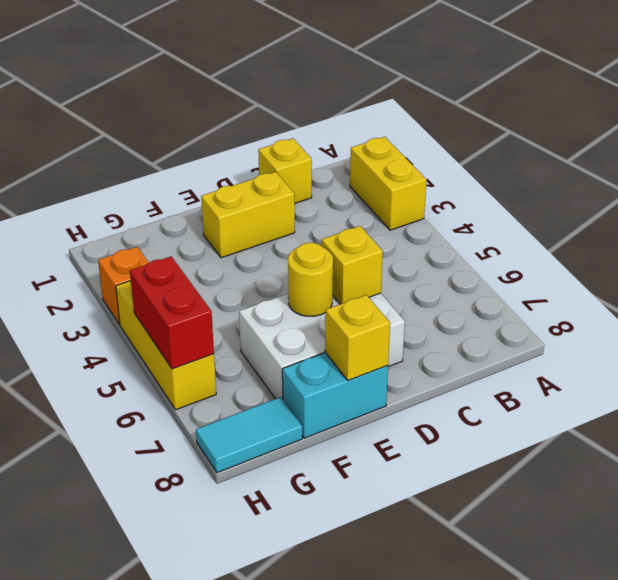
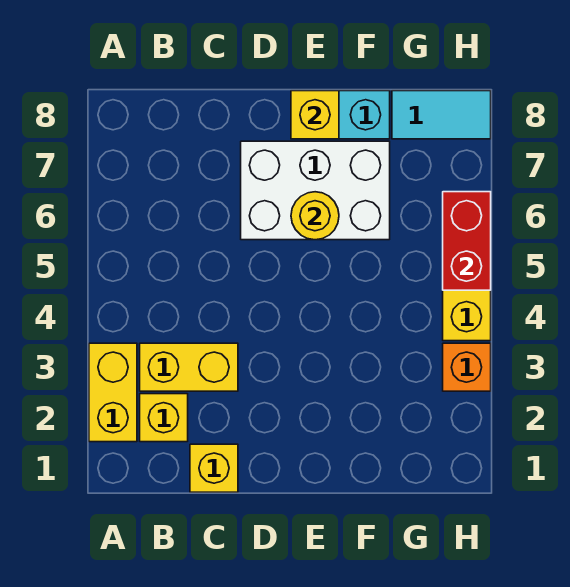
yellow 1x2 brick [201,172,295,258] -> yellow 1x2 brick moved to [140,343,238,391]
yellow 1x1 brick [321,226,383,304] -> yellow 1x1 brick moved to [140,394,188,442]

